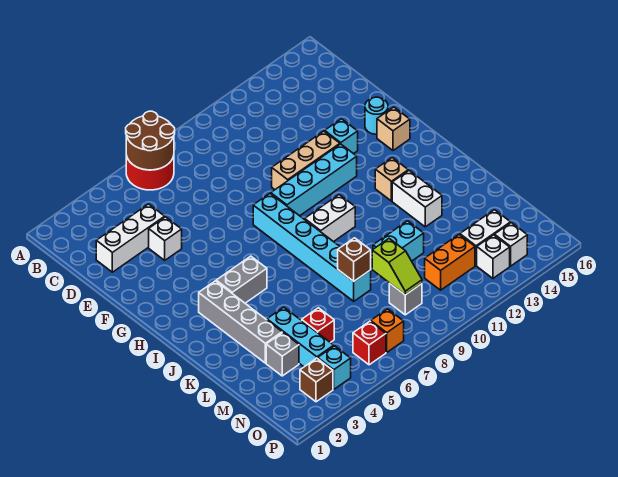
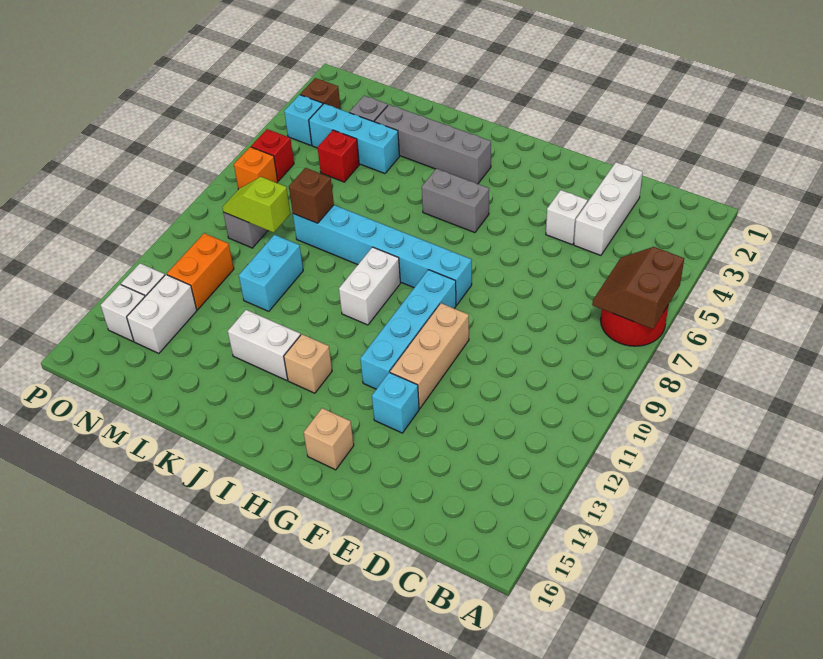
brown 2x2 round brick [126,111,175,170] -> brown 2x2 slope [592,247,684,329]
cyan 1x1 round brick [365,97,388,134] -> none
grey 1x2 brick [216,256,267,303] -> grey 1x2 brick turned to [422,169,489,233]

